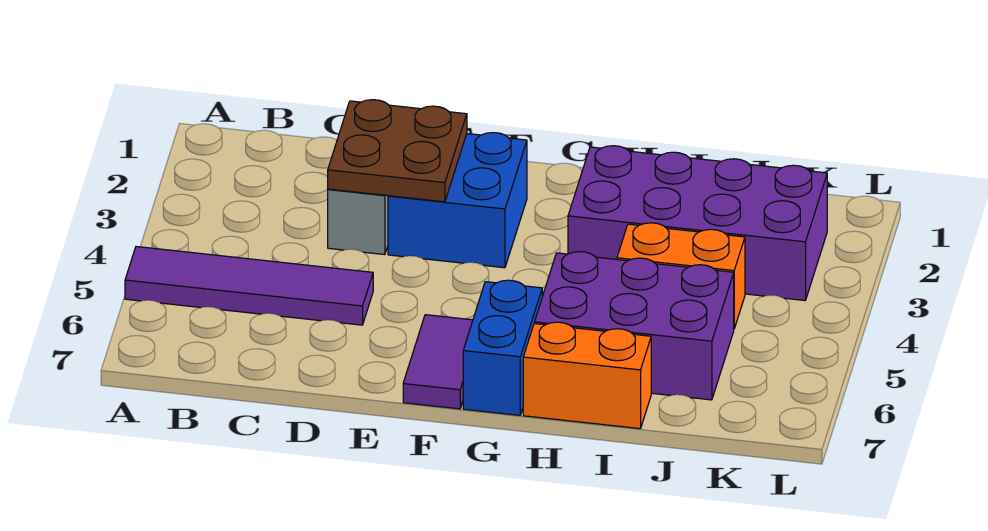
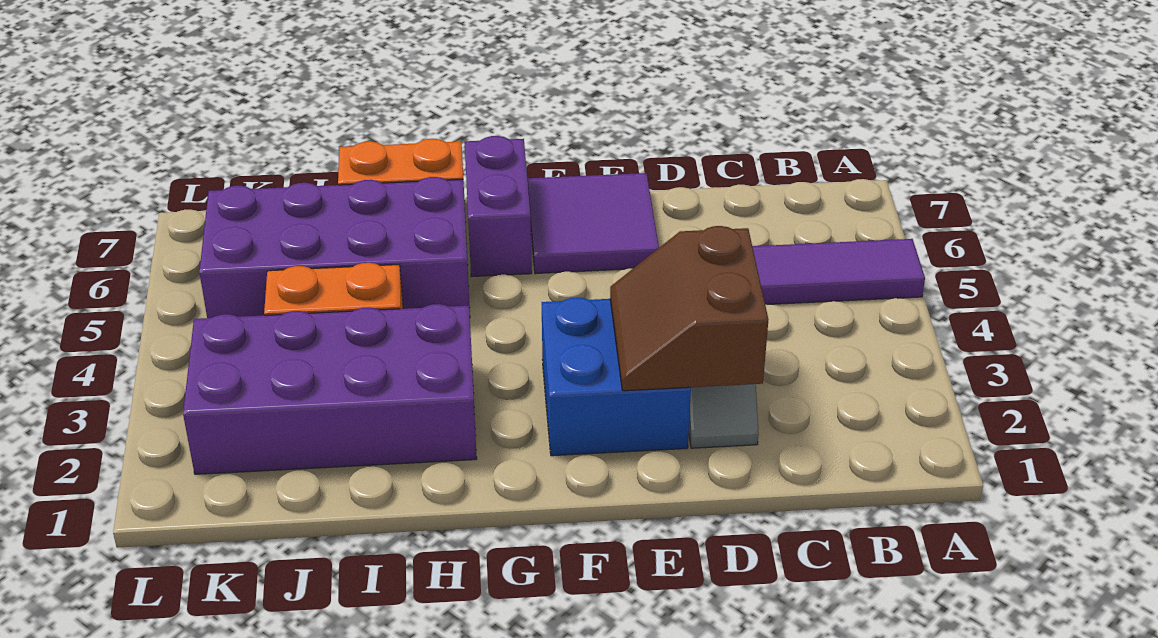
brown 2x2 plate [328,100,467,202] -> brown 2x2 slope [610,226,769,391]
purple 1x2 tile [403,315,473,409] -> purple 2x2 tile [528,173,659,274]
blue 1x2 brick [463,280,542,415] -> purple 1x2 brick [465,136,532,277]
purple 2x3 brick [535,252,734,400] -> purple 2x4 brick [199,177,470,318]

